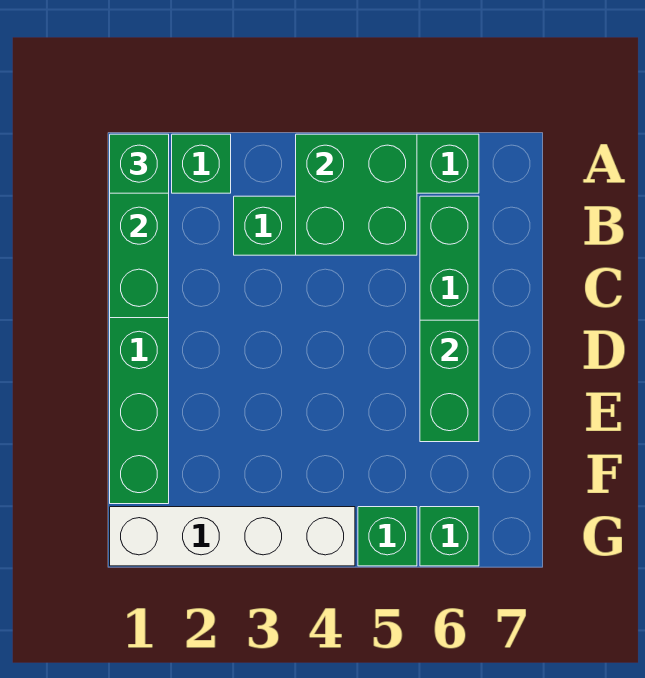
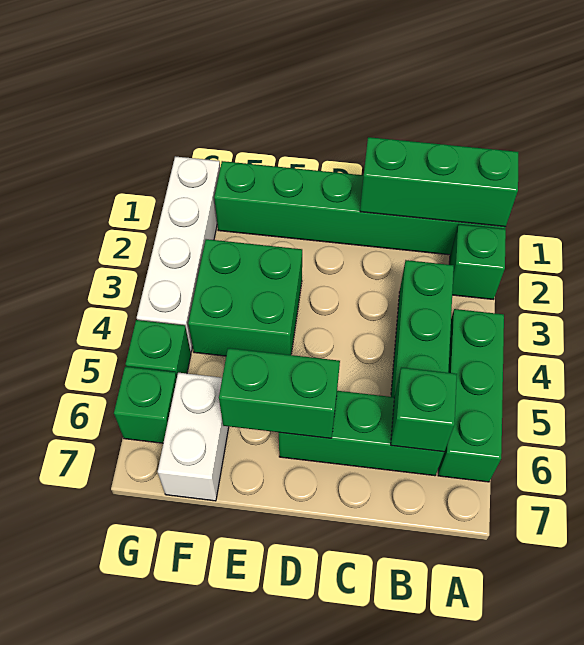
green 1x1 brick [110,134,169,193] -> green 1x1 brick moved to [391,367,457,452]
green 2x2 brick [296,134,417,255] -> green 2x2 brick moved to [188,239,302,356]
none -> white 1x2 brick [158,373,229,501]

